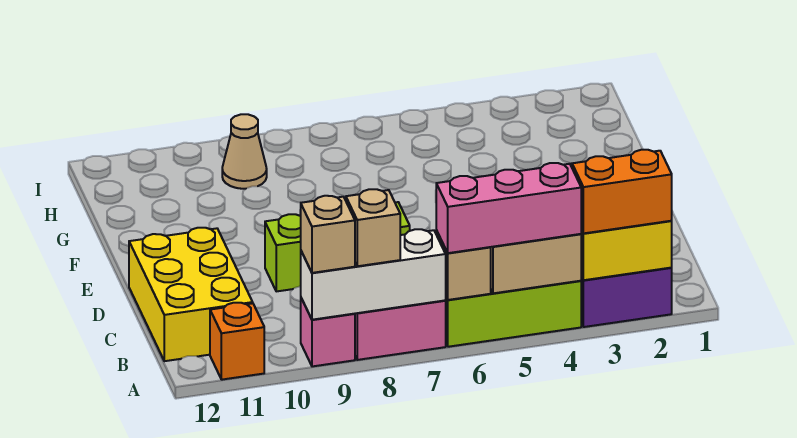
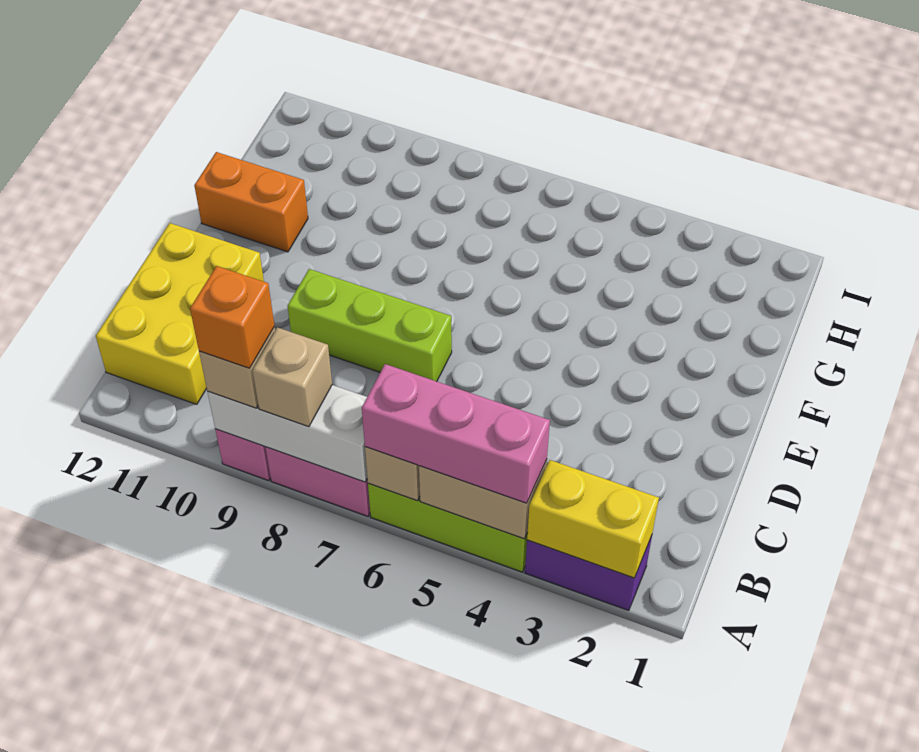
orange 1x2 brick [572,150,672,233] -> orange 1x2 brick moved to [194,152,308,252]
orange 1x1 brick [210,303,264,380] -> orange 1x1 brick moved to [190,266,274,368]
tan 1x1 cone [222,114,267,189] -> none

